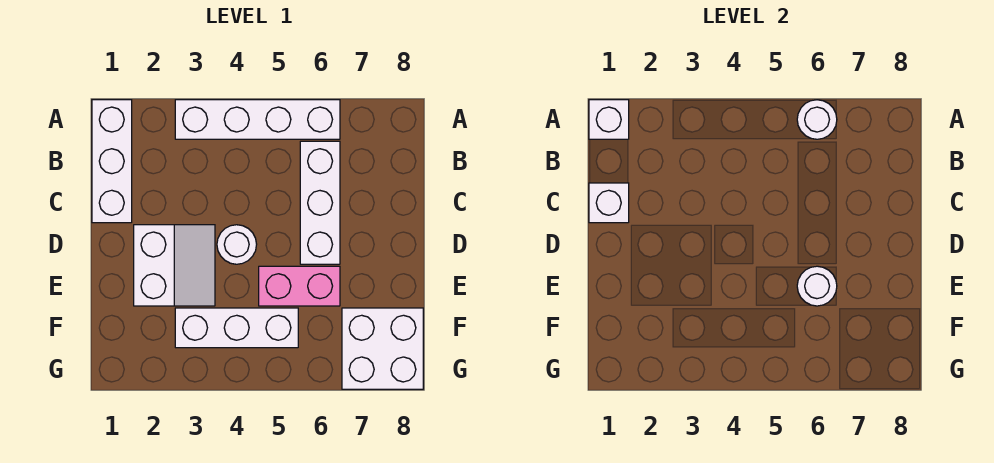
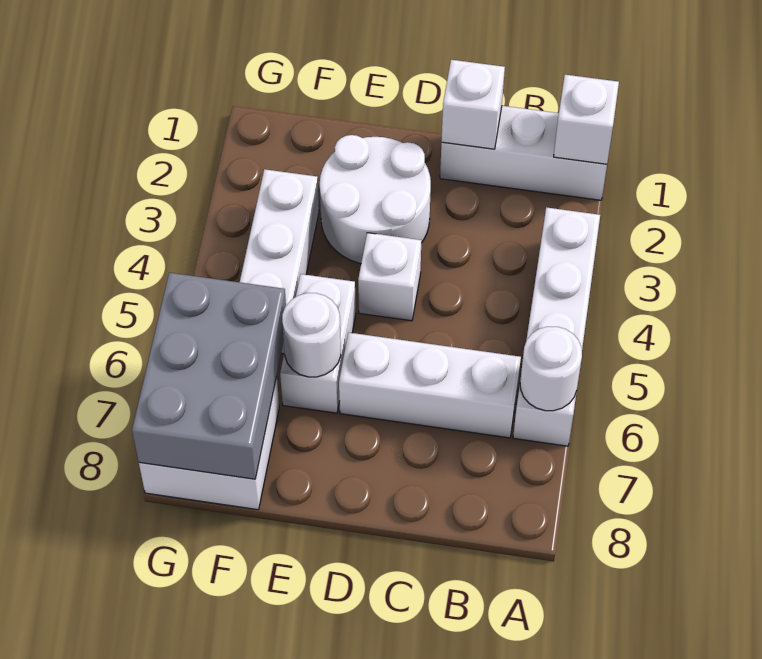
white 2x2 slope [134,225,215,306] -> white 2x2 round brick [320,135,431,264]
white 1x1 round brick [217,225,257,264] -> white 1x1 brick [358,233,421,321]
pink 1x2 brick [259,266,340,306] -> white 1x2 brick [280,274,356,413]
none -> grey 2x3 brick [132,273,286,479]

